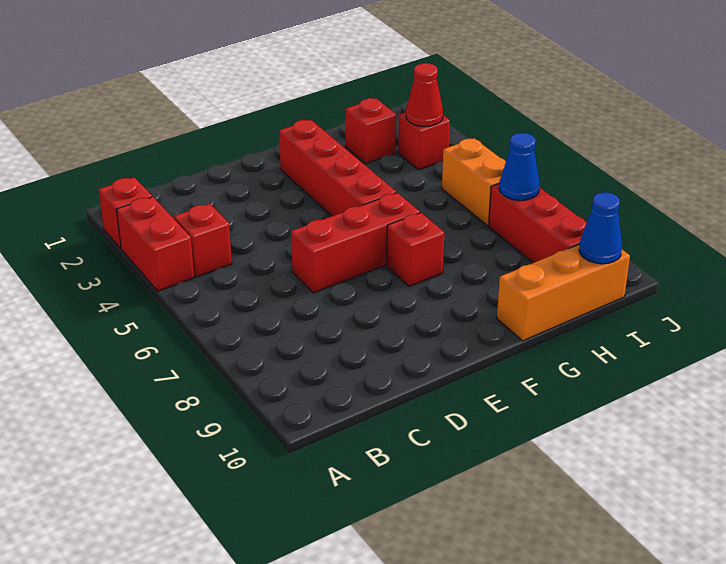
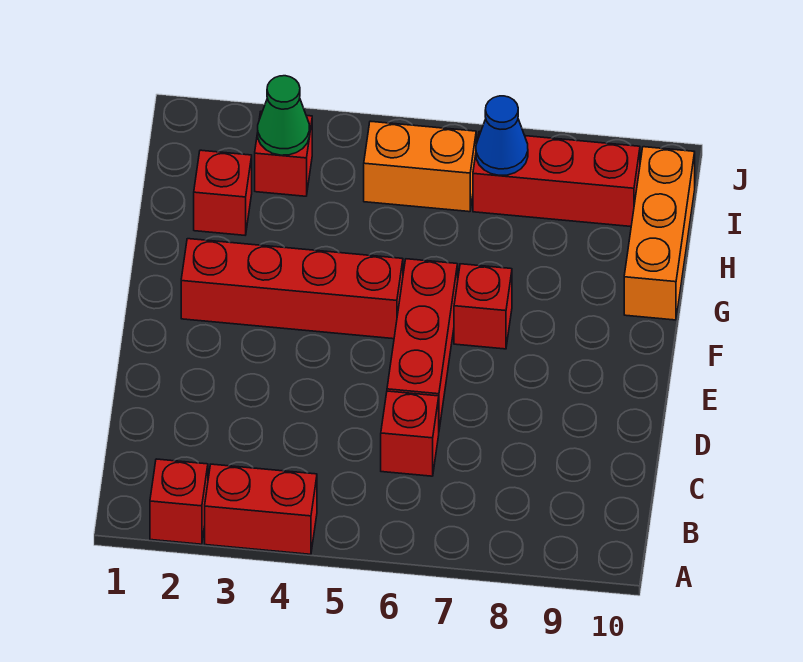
red 1x1 brick [174,204,232,277] -> red 1x1 brick moved to [381,391,439,476]
red 1x1 cone [406,63,443,126] -> green 1x1 cone [258,76,310,155]
blue 1x1 cone [579,192,622,264] -> none

